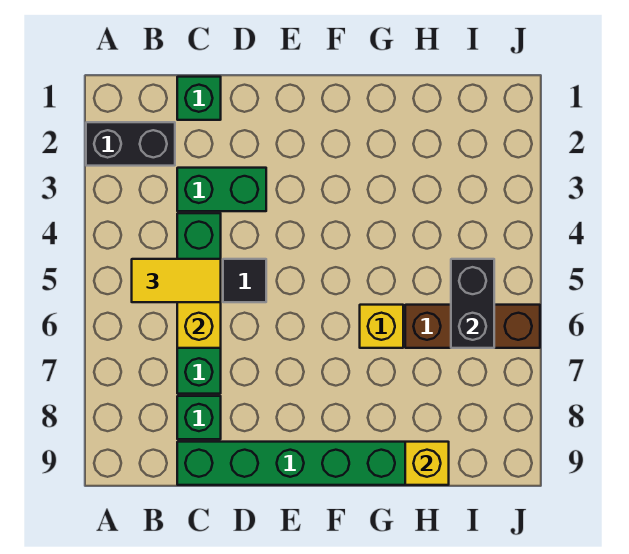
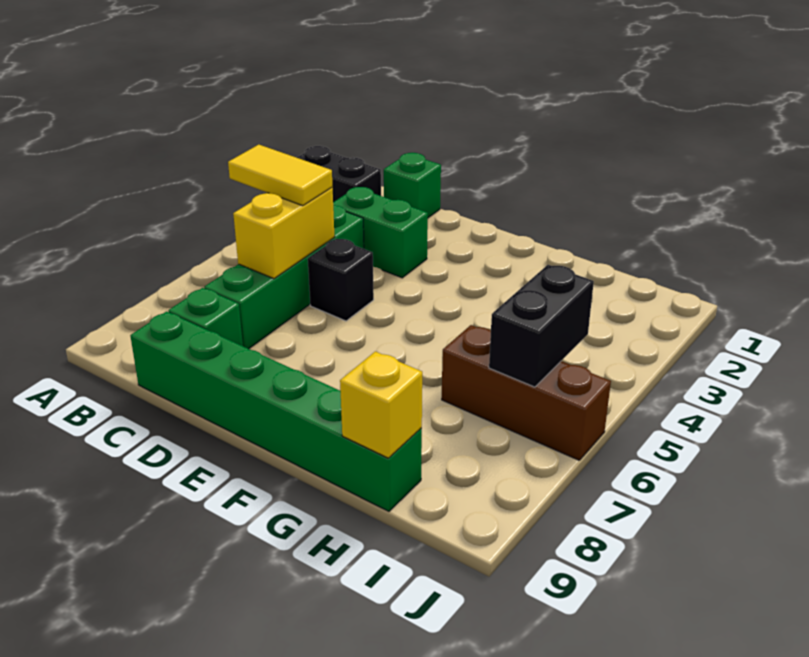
black 1x1 tile [223,259,266,302] -> black 1x1 brick [308,239,374,321]
yellow 1x1 brick [360,305,403,348] -> none

